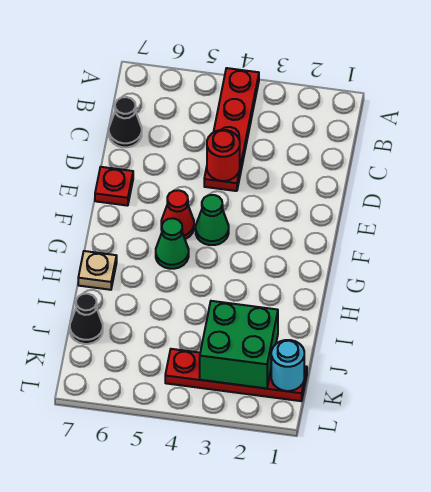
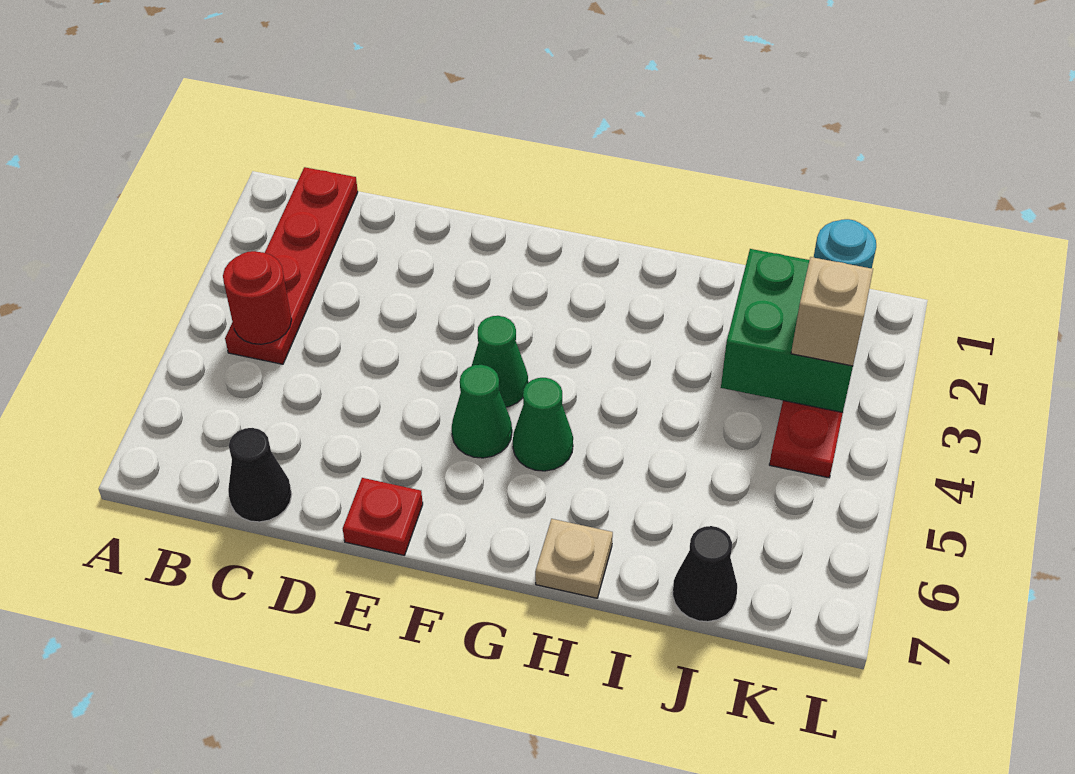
red 1x4 plate [204,68,259,191] -> red 1x4 plate turned to [225,167,358,364]
red 1x1 round brick [207,130,240,181] -> red 1x1 round brick moved to [223,251,291,344]
red 1x1 cone [161,190,194,239] -> green 1x1 cone [452,365,512,458]
none -> tan 1x1 brick [791,257,873,366]

